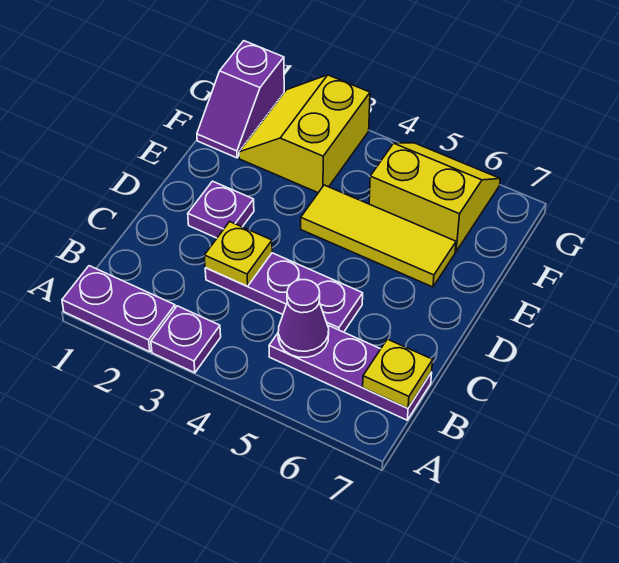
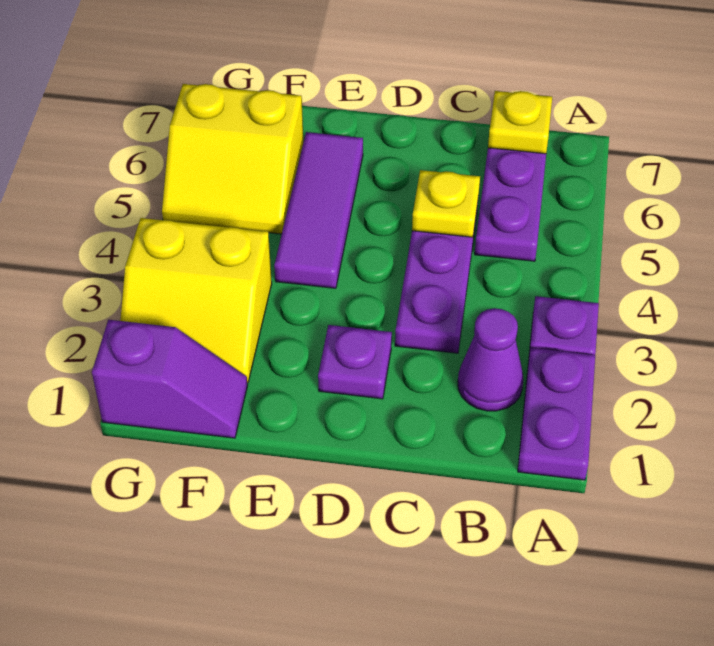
purple 1x1 cone [278,280,329,357] -> purple 1x1 cone moved to [458,308,523,411]
yellow 1x1 plate [204,222,272,286] -> yellow 1x1 plate moved to [412,170,480,237]
yellow 1x3 tile [301,185,456,287] -> purple 1x3 tile [274,132,363,288]
yellow 2x2 slope [369,143,500,252] -> yellow 2x2 slope turned to [162,84,303,234]

